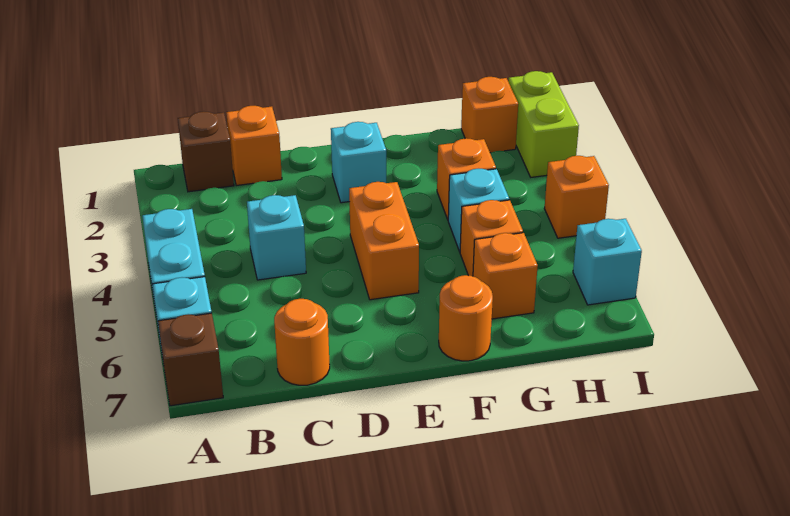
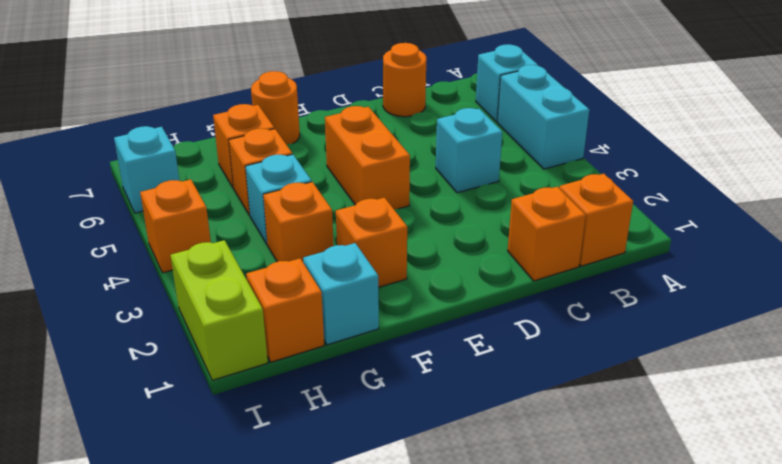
brown 1x1 brick [158,313,223,406] -> none
brown 1x1 brick [178,111,234,192] -> orange 1x1 brick [559,174,633,266]
cyan 1x1 brick [331,122,386,203] -> cyan 1x1 brick moved to [303,243,379,345]
none -> orange 1x1 brick [336,198,407,287]

